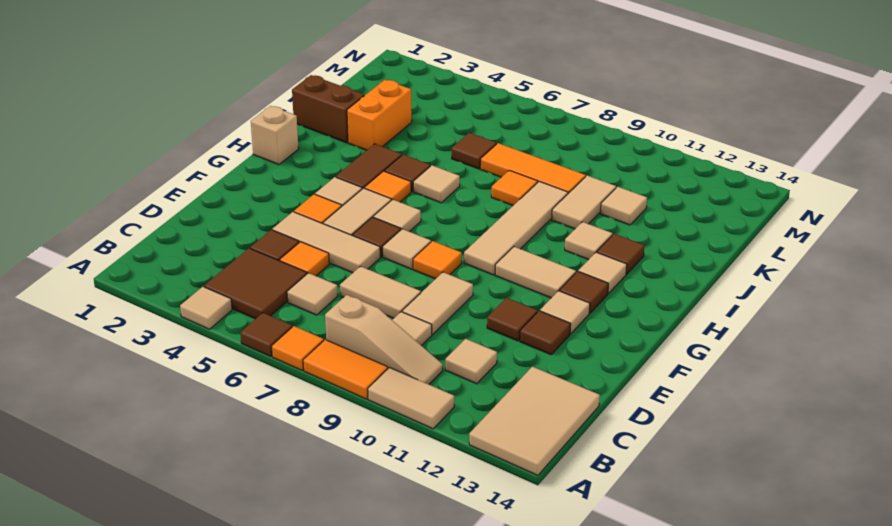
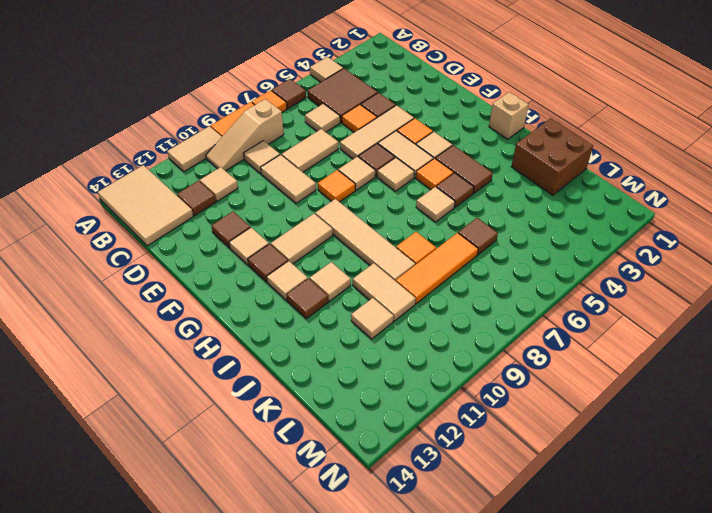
brown 1x1 tile [487,298,537,341] -> brown 1x1 tile moved to [177,181,216,216]
brown 1x2 brick [292,75,364,143] -> brown 2x2 brick [511,118,593,195]
orange 1x2 brick [347,80,412,150] -> none

